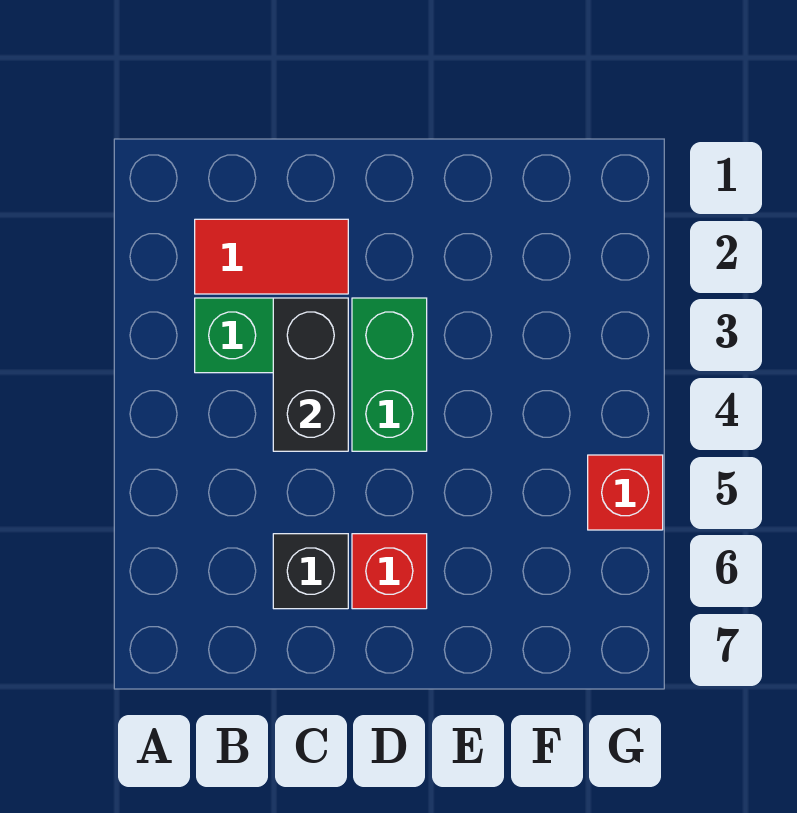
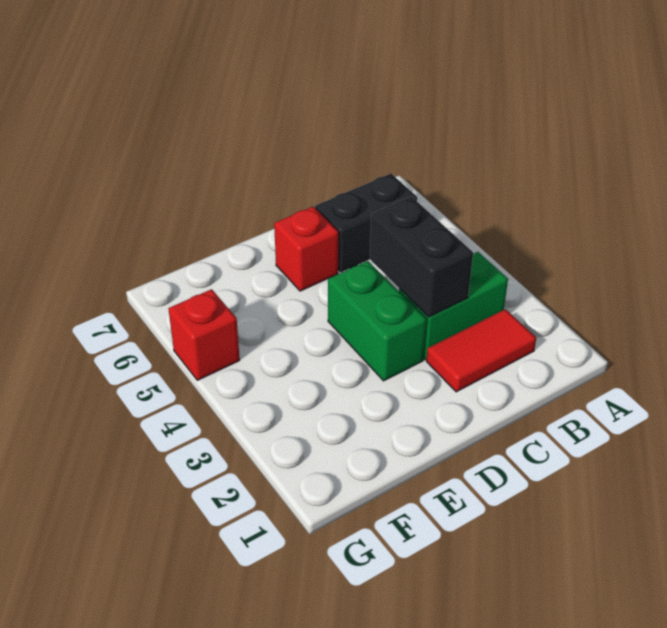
black 1x1 brick [273,534,348,609] -> black 1x2 brick [315,174,417,273]

